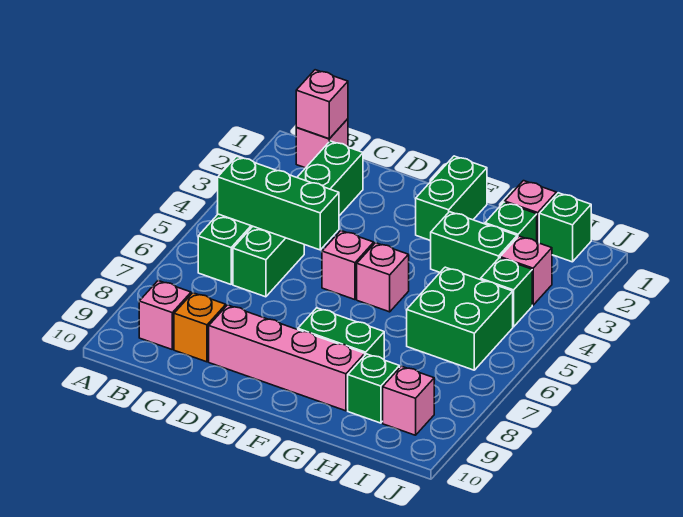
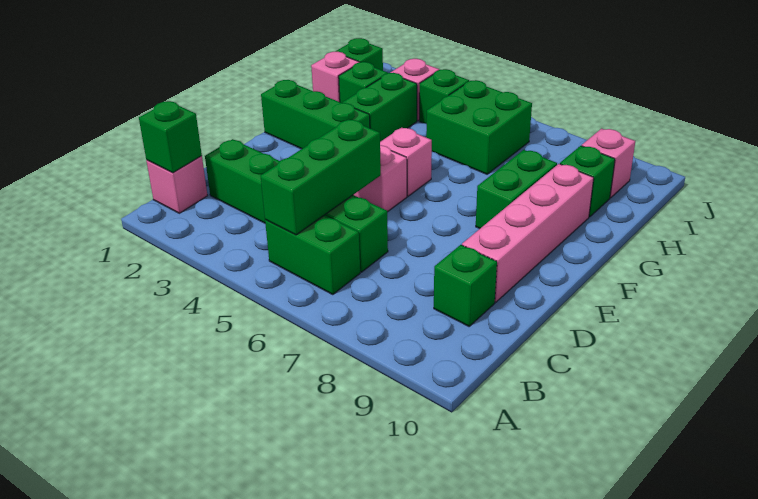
pink 1x1 brick [296,70,348,139] -> green 1x1 brick [139,101,202,173]
pink 1x1 brick [139,280,191,349] -> none
orange 1x1 brick [174,293,226,362] -> green 1x1 brick [434,245,497,326]
green 1x2 brick [416,156,487,241] -> green 1x3 brick [261,80,370,149]

